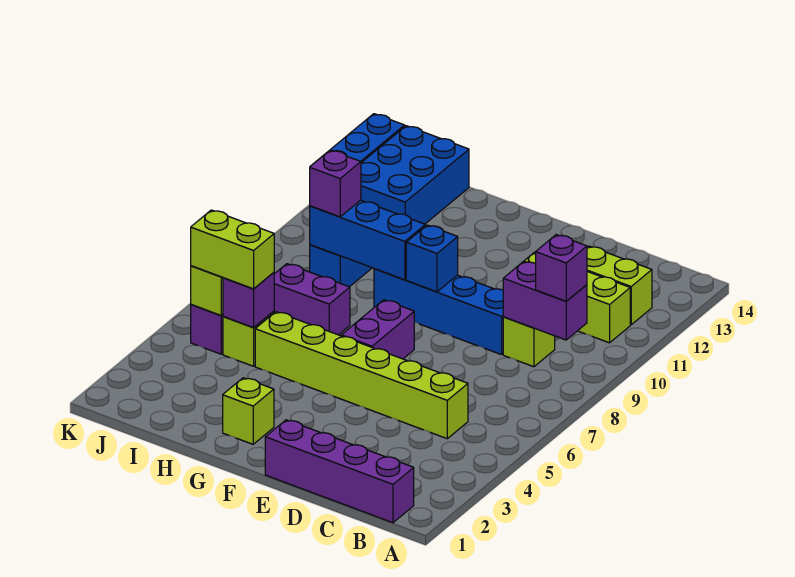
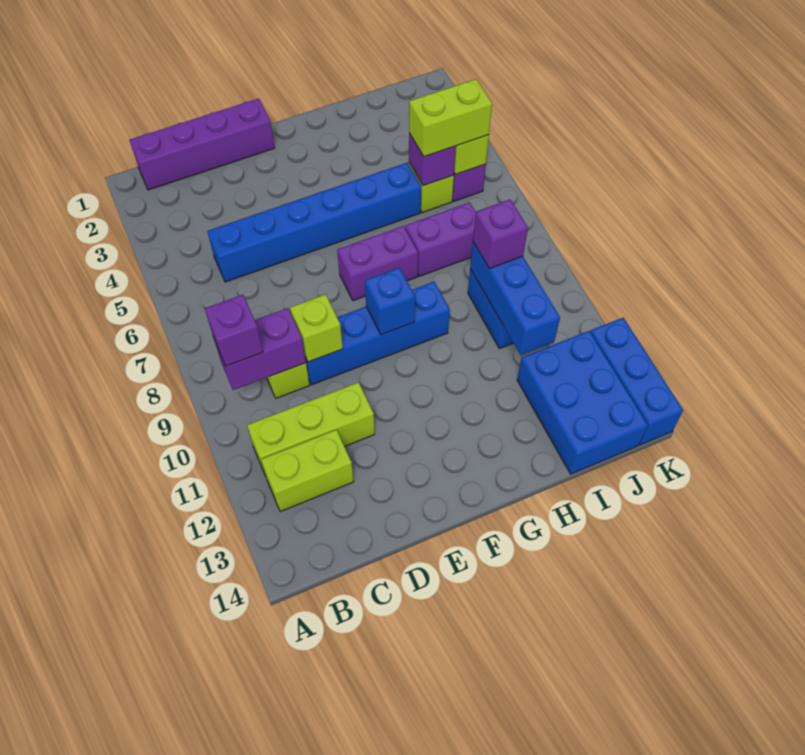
lime 1x6 brick [255,312,468,439] -> blue 1x6 brick [207,163,421,282]
purple 1x2 brick [341,300,414,359] -> purple 1x2 brick turned to [337,226,418,301]
lime 1x1 brick [223,378,274,444] -> lime 1x1 brick moved to [290,294,343,362]
blue 1x3 brick [310,200,425,280] -> blue 1x3 brick turned to [470,242,560,355]

